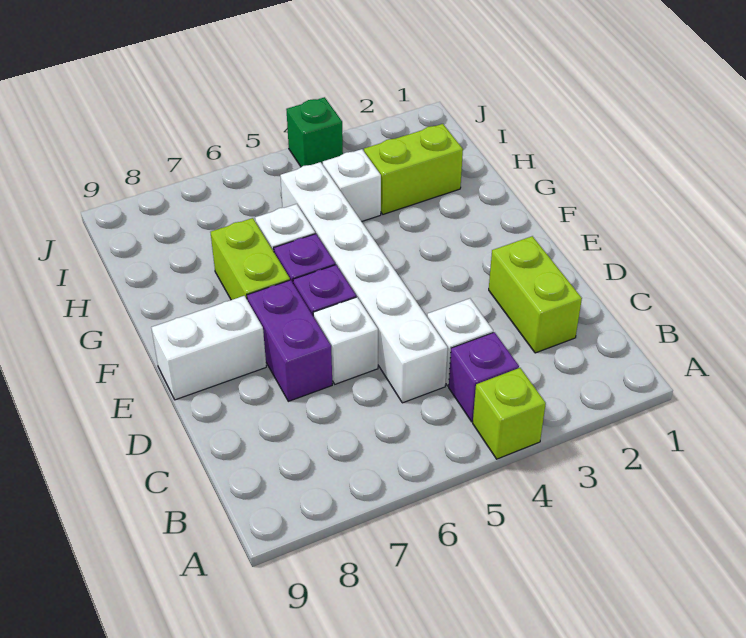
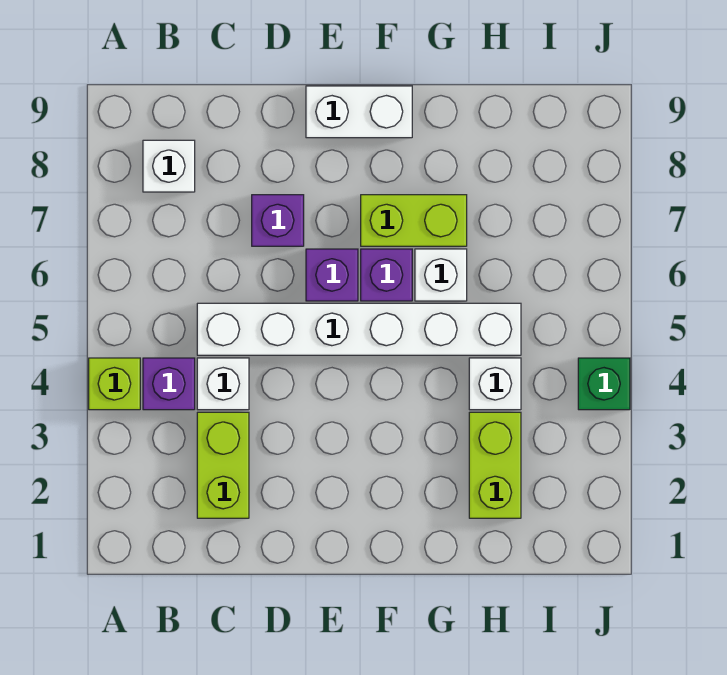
lime 1x2 brick [489,236,582,353] -> lime 1x2 brick turned to [197,412,249,518]
white 1x1 brick [313,297,378,384] -> white 1x1 brick moved to [143,140,195,192]
purple 1x2 brick [247,280,332,401] -> purple 1x1 brick [252,195,304,246]
white 1x2 brick [151,296,266,400] -> white 1x2 brick turned to [306,86,412,138]

